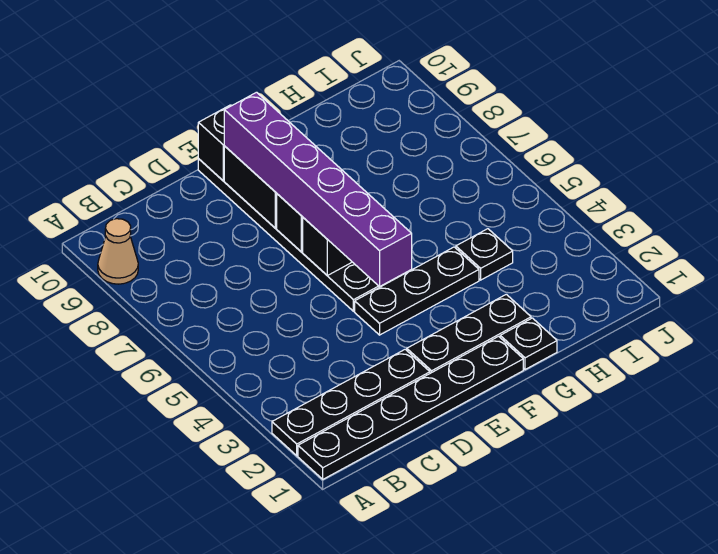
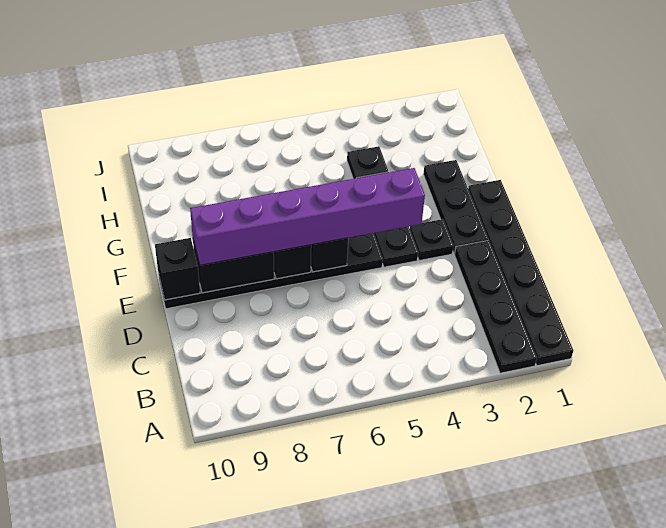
tan 1x1 cone [98,219,138,284] -> none
black 1x1 plate [500,318,557,369] -> black 1x1 plate moved to [410,219,453,261]

